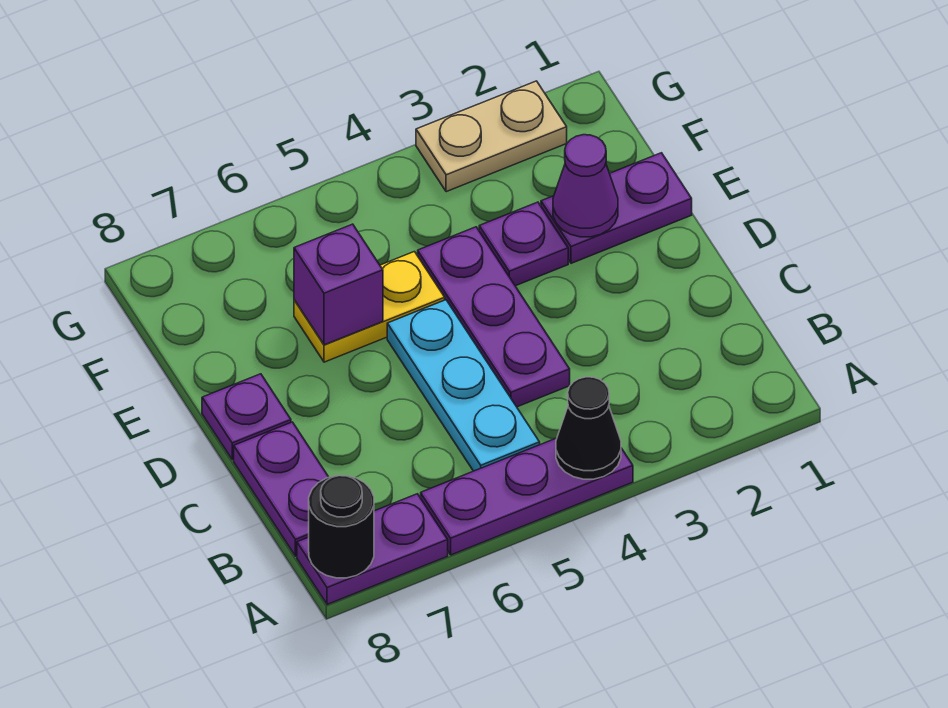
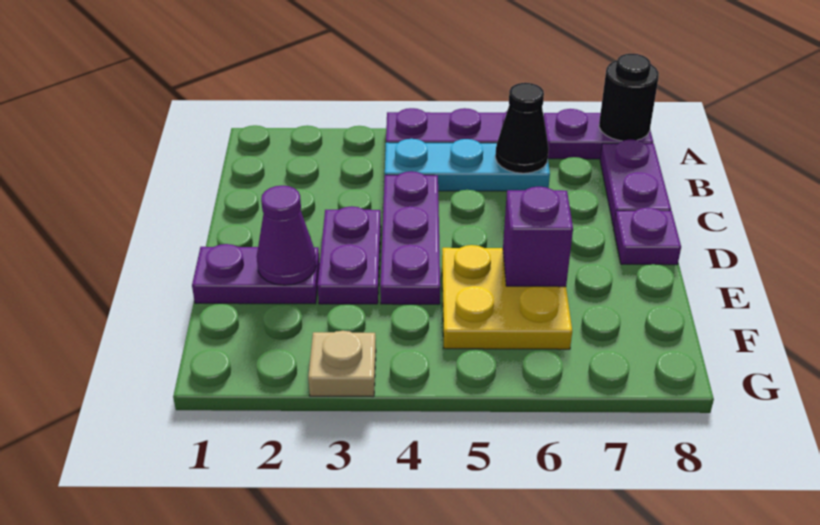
black 1x1 cone [556,377,621,479] -> black 1x1 cone moved to [495,83,549,173]
cyan 1x3 plate [387,300,540,471] -> cyan 1x3 plate turned to [385,139,550,191]
purple 1x1 plate [479,202,568,286] -> purple 1x2 plate [318,206,381,304]
yellow 1x2 plate [294,252,445,362] -> yellow 2x2 plate [442,245,572,349]
tan 1x2 plate [416,81,567,192] -> tan 1x1 plate [308,331,376,397]

